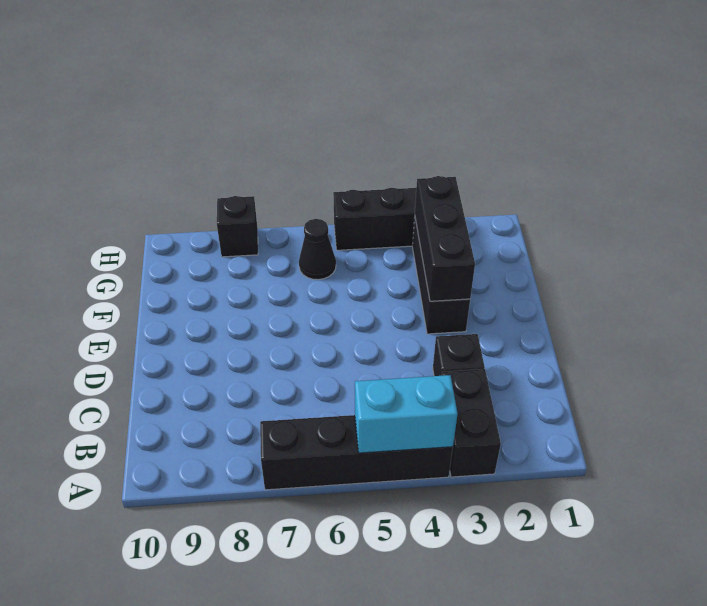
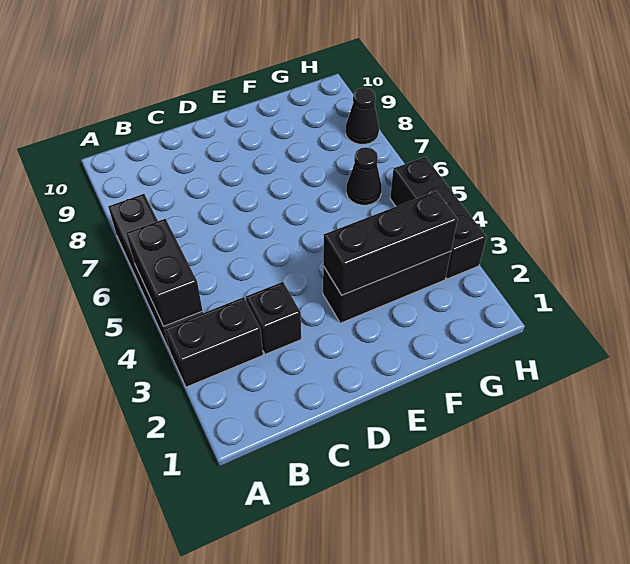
cyan 1x2 brick [355,375,458,453] -> black 1x2 brick [126,219,203,326]
black 1x1 brick [217,196,258,257] -> black 1x1 cone [346,88,379,144]

